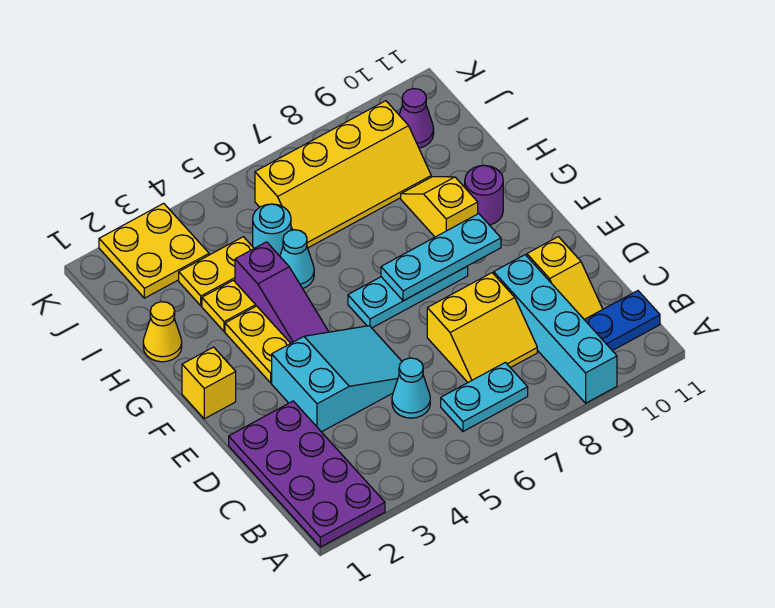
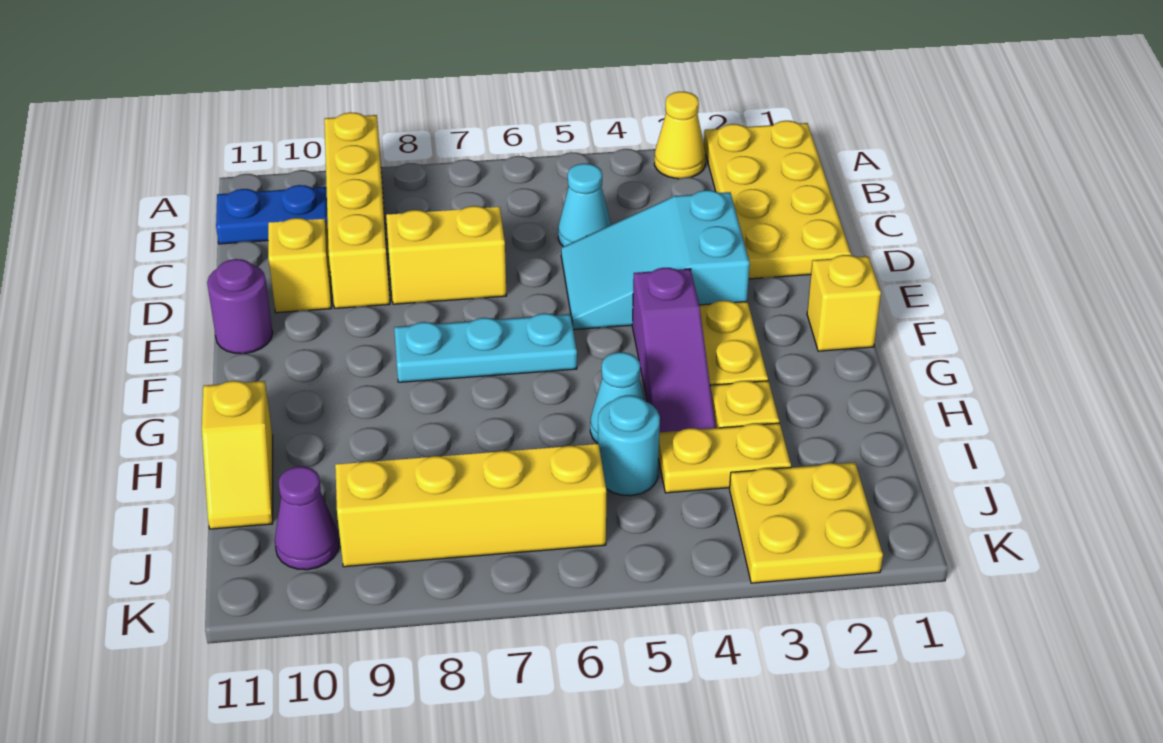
purple 2x4 plate [229,401,385,547] -> yellow 2x4 plate [704,121,851,279]
cyan 1x4 brick [494,255,617,403] -> yellow 1x4 brick [324,112,390,308]
cyan 1x2 plate [441,362,528,431] -> none
purple 1x3 slope [235,242,329,343] -> purple 1x3 slope turned to [632,268,716,432]
cyan 1x3 plate [381,214,501,301] -> none
yellow 1x2 slope [401,177,478,237] -> yellow 1x2 slope moved to [202,381,273,529]
purple 1x1 round brick [465,165,503,225] -> purple 1x1 round brick moved to [207,259,273,354]
yellow 1x1 cone [143,302,182,362] -> yellow 1x1 cone moved to [654,92,706,179]

